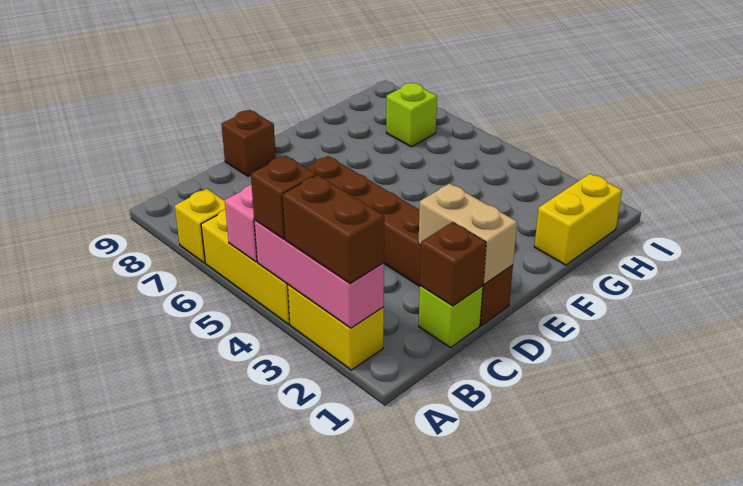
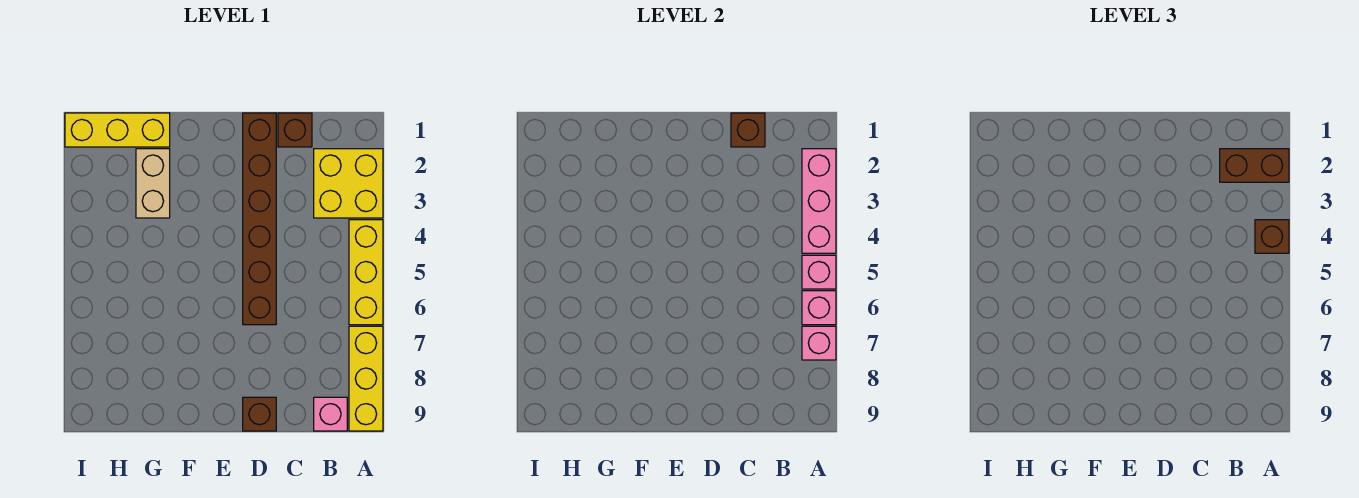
yellow 1x2 brick [288,285,384,370] -> yellow 2x2 brick [314,149,383,218]
brown 1x2 brick [283,175,384,283] -> brown 1x2 brick turned to [1220,149,1289,182]
none -> pink 1x1 brick [802,291,836,325]
yellow 1x1 brick [175,189,225,263] -> yellow 1x3 brick [349,326,383,431]
none -> pink 1x1 brick [802,326,836,360]
none -> pink 1x1 brick [314,397,347,431]
lime 1x1 brick [419,285,483,348] -> brown 1x1 brick [278,113,312,147]
tan 1x2 brick [418,184,517,284] -> tan 1x2 brick moved to [136,149,170,218]
yellow 1x2 brick [534,174,622,265] -> yellow 1x3 brick [65,113,170,147]
lime 1x1 brick [386,83,437,147] -> none

